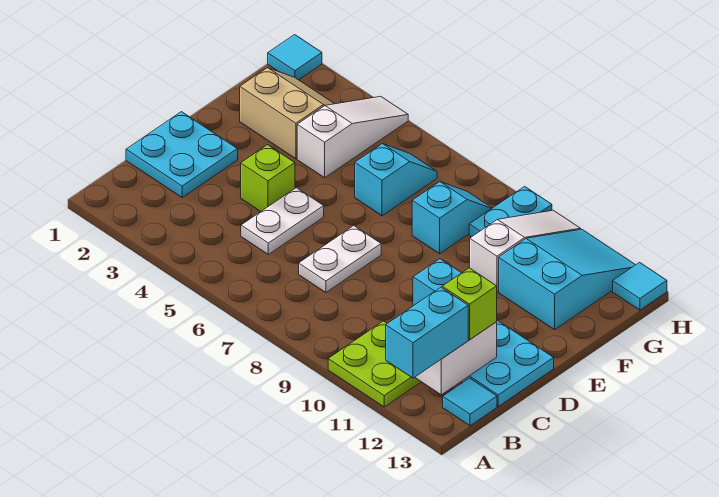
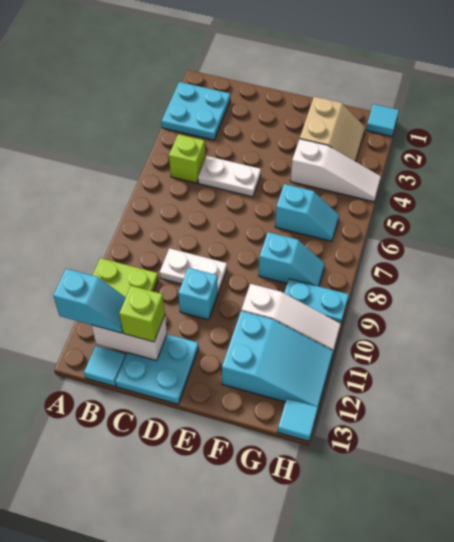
cyan 1x2 brick [386,287,468,378] -> cyan 1x2 slope [53,269,126,333]
cyan 2x2 plate [126,112,238,197] -> cyan 2x2 plate moved to [162,82,230,140]
white 1x2 plate [299,226,381,292] -> white 1x2 plate moved to [160,248,227,293]
lime 1x1 brick [241,145,295,212] -> lime 1x1 brick moved to [169,134,205,183]

